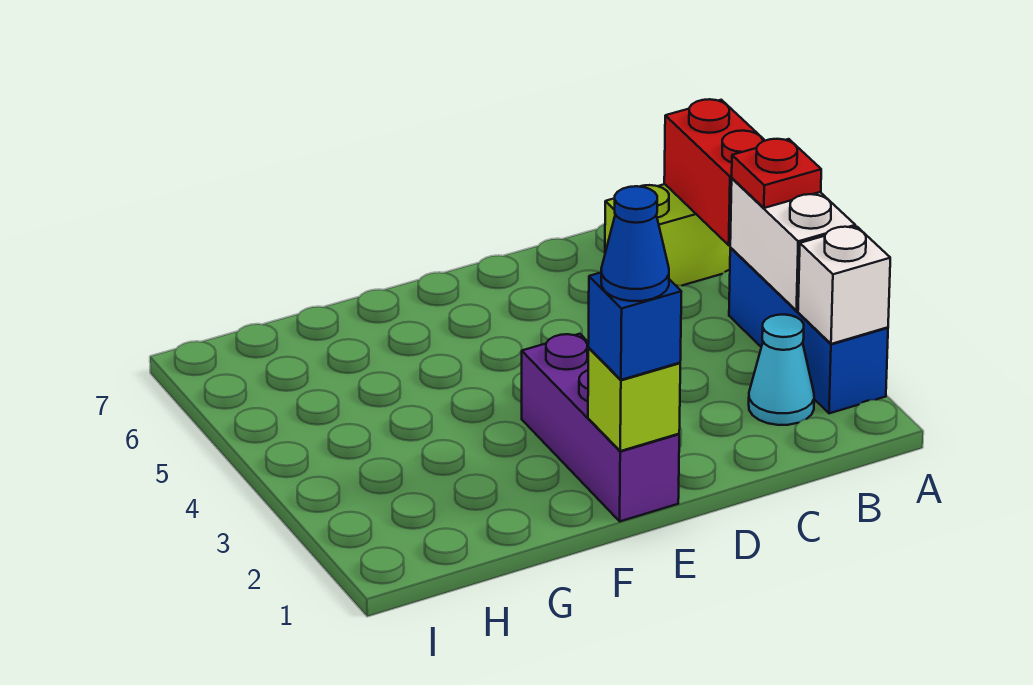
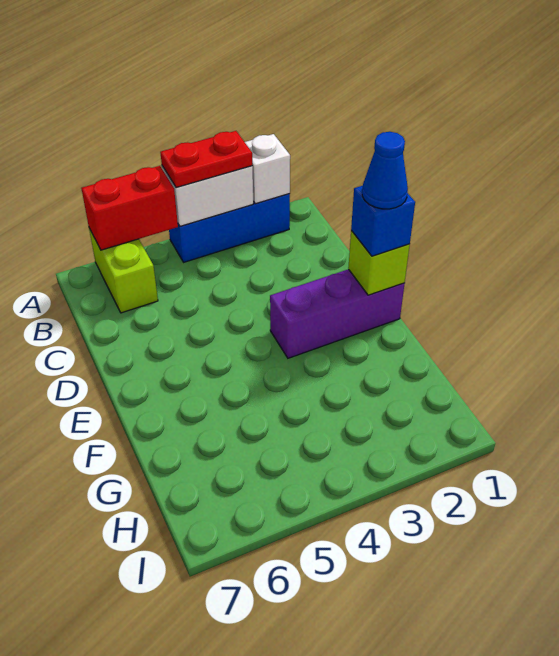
red 1x1 plate [732,139,821,208] -> red 1x2 plate [160,131,252,188]
cyan 1x1 cone [749,315,814,425] -> none

